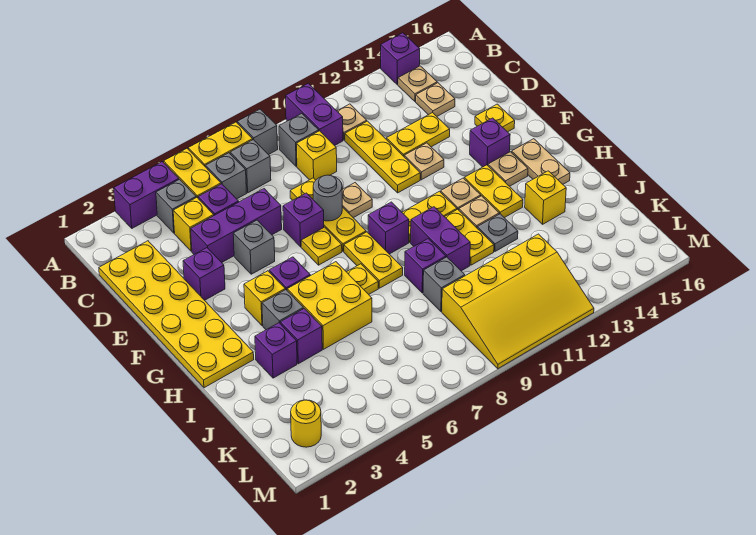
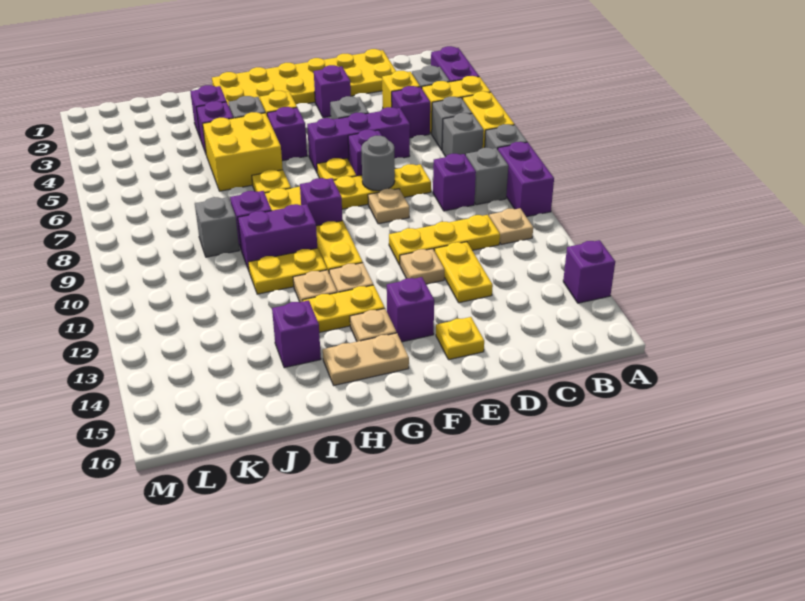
purple 1x2 brick [286,83,343,146] -> purple 1x2 brick turned to [498,142,554,217]
tan 1x1 plate [398,66,437,101] -> none
yellow 1x1 brick [297,131,337,180] -> purple 1x1 brick [433,154,476,211]
tan 1x1 plate [416,83,455,116] -> none
purple 1x3 brick [191,189,282,262] -> purple 1x3 brick turned to [307,107,410,172]
grey 1x1 plate [477,214,518,251] -> none
yellow 1x1 brick [525,171,566,224] -> purple 1x1 brick [272,300,321,368]
yellow 3x4 slope [442,234,594,369] -> none
yellow 1x1 round brick [291,400,321,447] -> none

